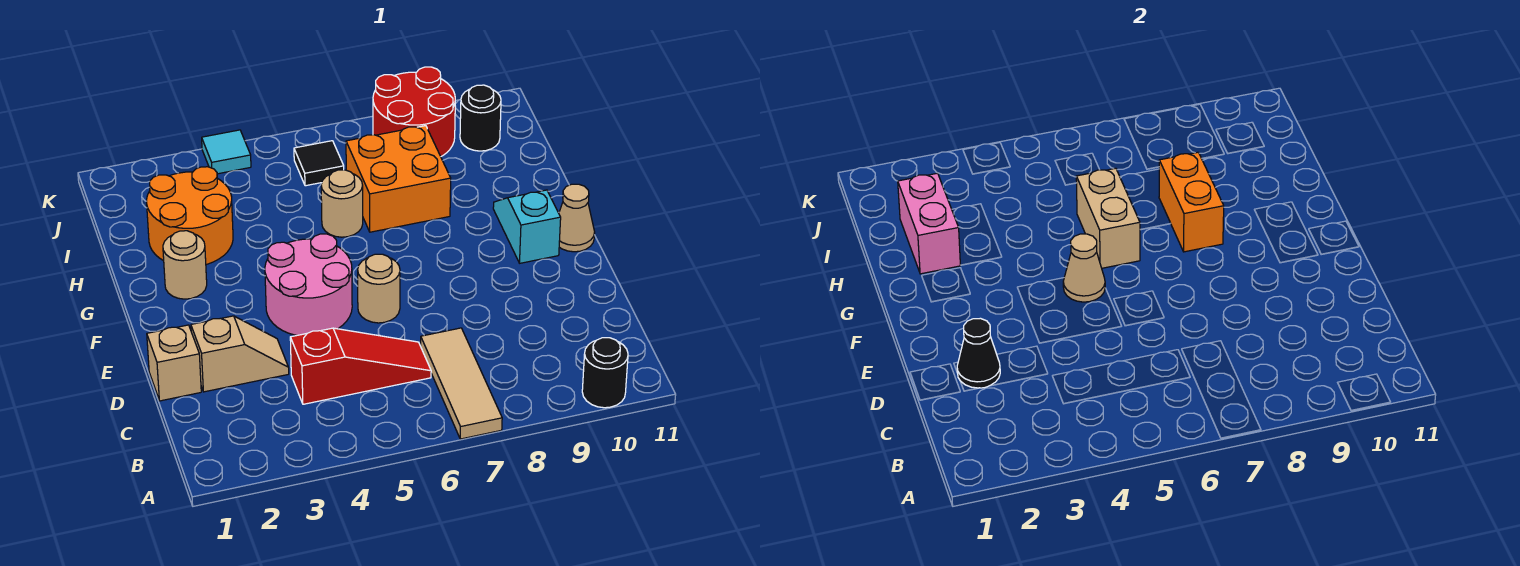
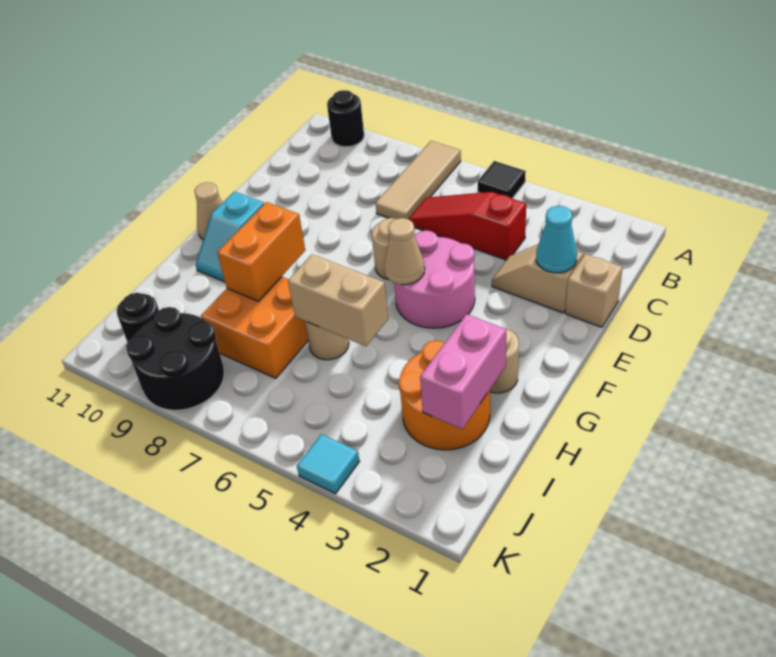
black 1x1 cone [957,318,1000,388] -> cyan 1x1 cone [536,206,577,273]
tan 1x2 brick [1076,168,1140,268] -> tan 1x2 brick turned to [288,254,388,346]
black 1x1 tile [294,141,344,186] -> black 1x1 tile moved to [478,161,526,198]
red 2x2 round brick [373,67,455,156] -> black 2x2 round brick [126,307,224,410]

